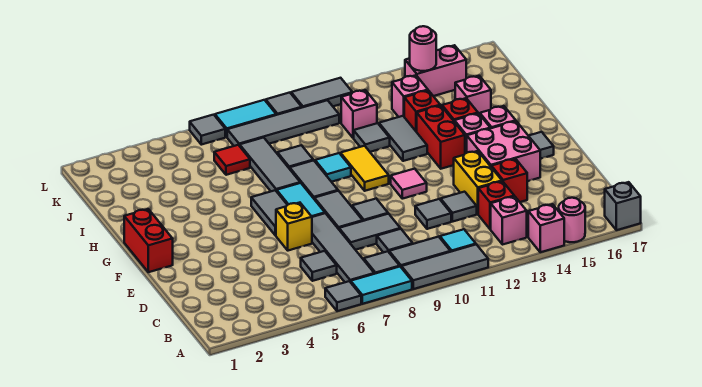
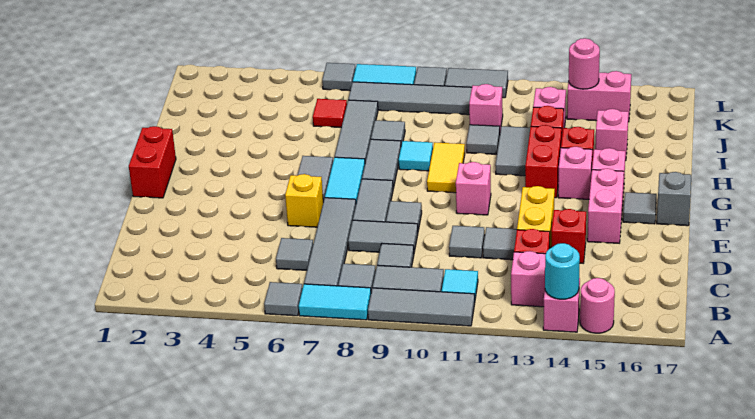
none -> cyan 1x1 round brick [545,243,580,299]
grey 1x1 brick [605,182,641,230] -> grey 1x1 brick moved to [657,172,691,226]
pink 2x2 brick [467,121,540,181] -> pink 1x2 brick [587,169,624,243]
pink 1x1 tile [391,169,427,199] -> pink 1x1 brick [456,162,491,215]

